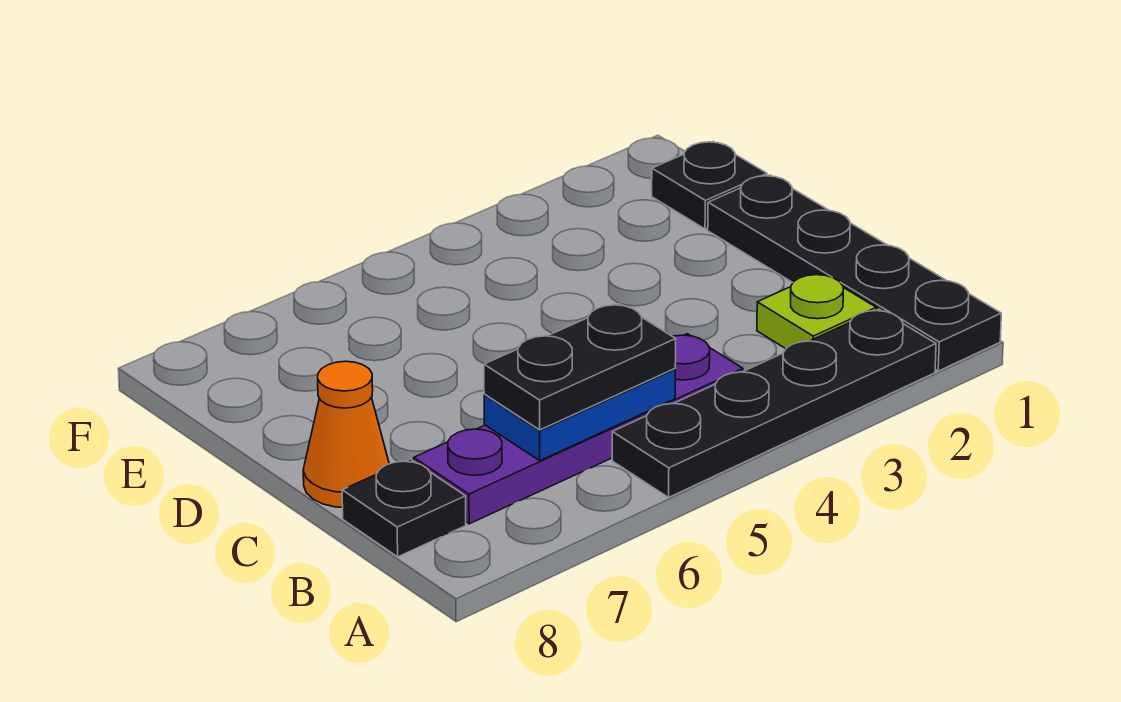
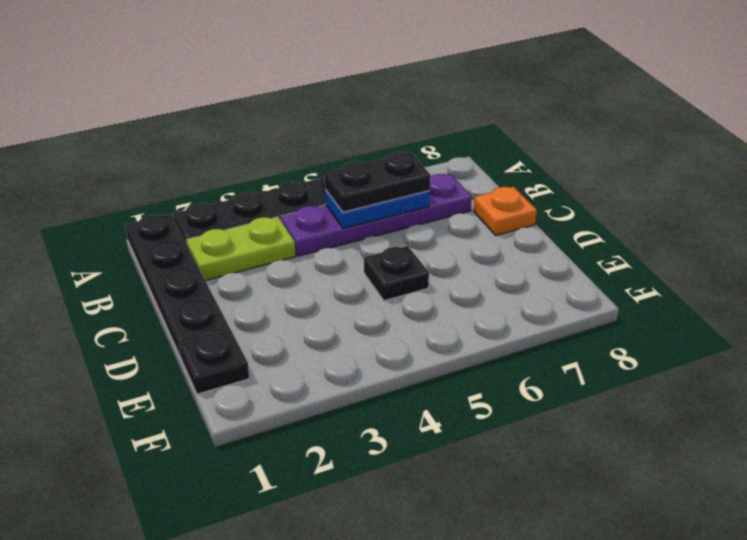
lime 1x1 plate [757,274,876,349] -> lime 1x2 plate [187,217,296,281]
black 1x1 plate [342,459,466,557] -> black 1x1 plate moved to [364,246,429,301]
orange 1x1 cone [303,361,389,507] -> orange 1x1 plate [474,187,537,235]

